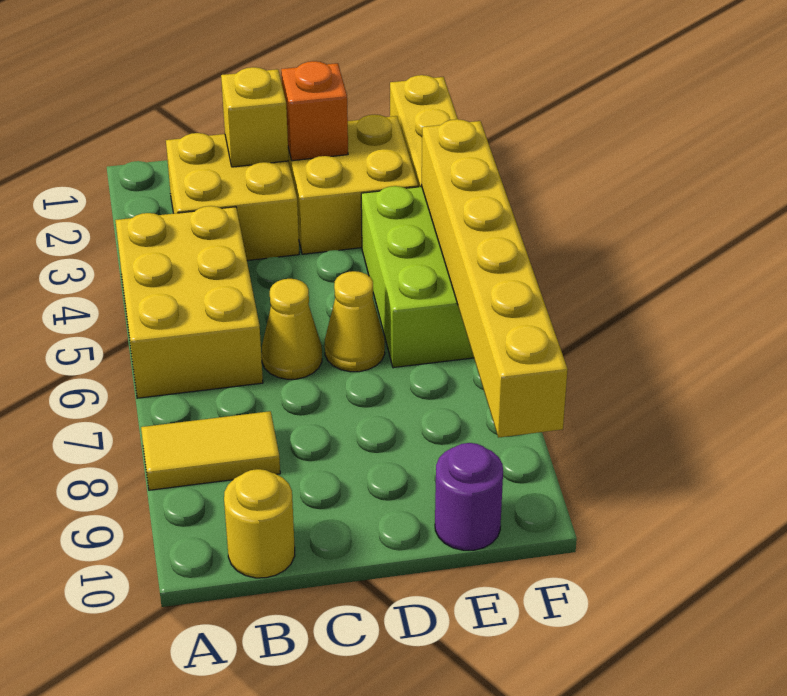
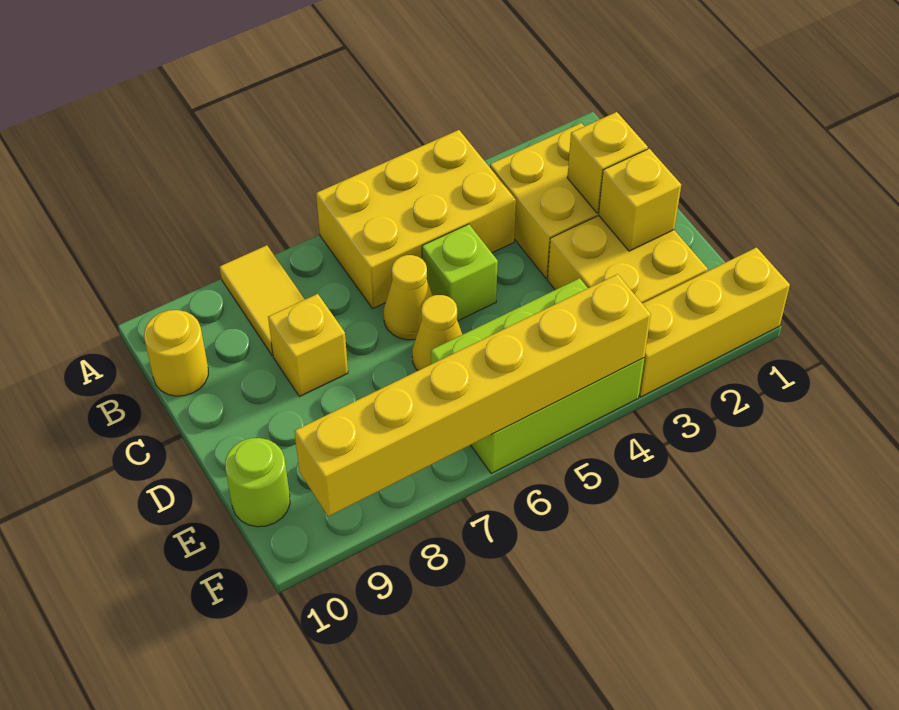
none -> lime 1x1 brick [422,224,498,321]
none -> yellow 1x1 brick [268,294,348,396]
orange 1x1 brick [281,61,348,161] -> yellow 1x1 brick [599,149,681,251]
purple 1x1 round brick [435,443,503,550] -> lime 1x1 round brick [225,438,290,527]

